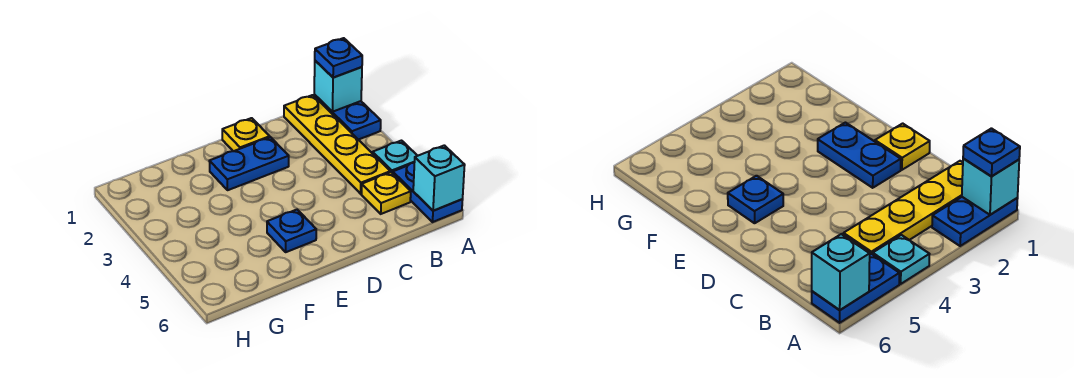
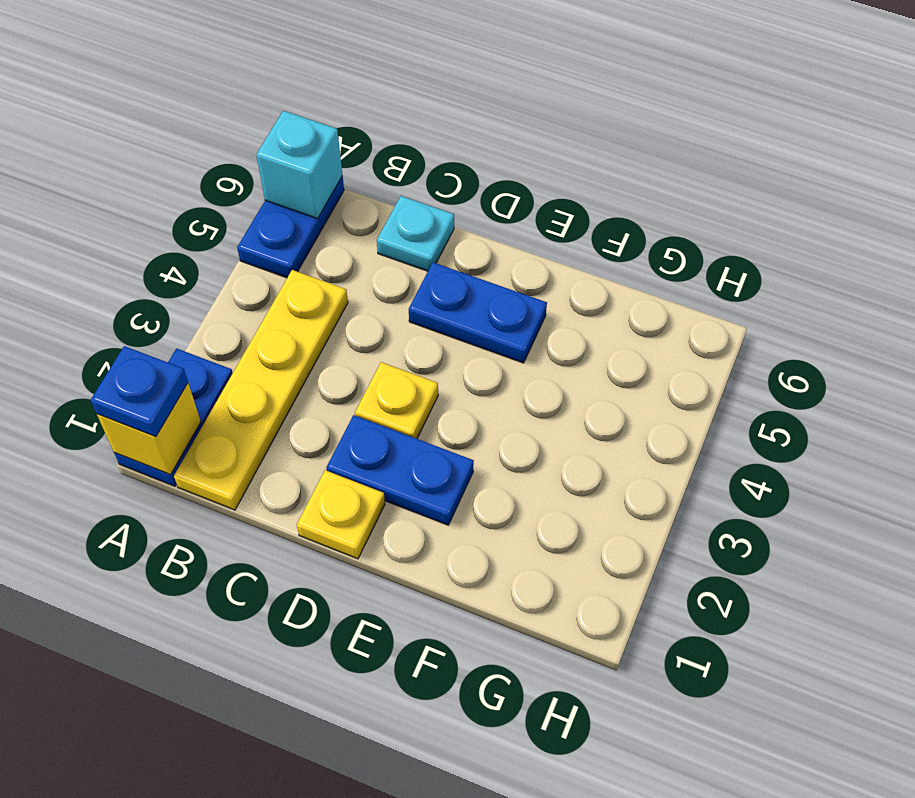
cyan 1x1 brick [314,61,362,112] -> yellow 1x1 brick [97,383,201,474]
cyan 1x1 plate [373,141,417,173] -> cyan 1x1 plate moved to [377,196,454,271]
yellow 1x1 plate [361,172,411,214] -> yellow 1x1 plate moved to [355,362,438,439]
blue 1x1 plate [267,210,316,252] -> blue 1x2 plate [409,263,547,363]

